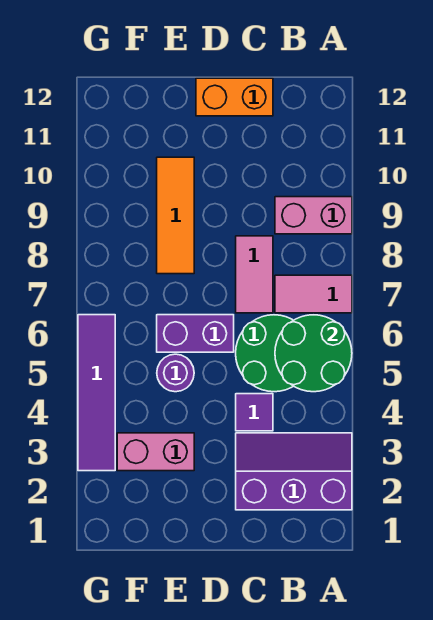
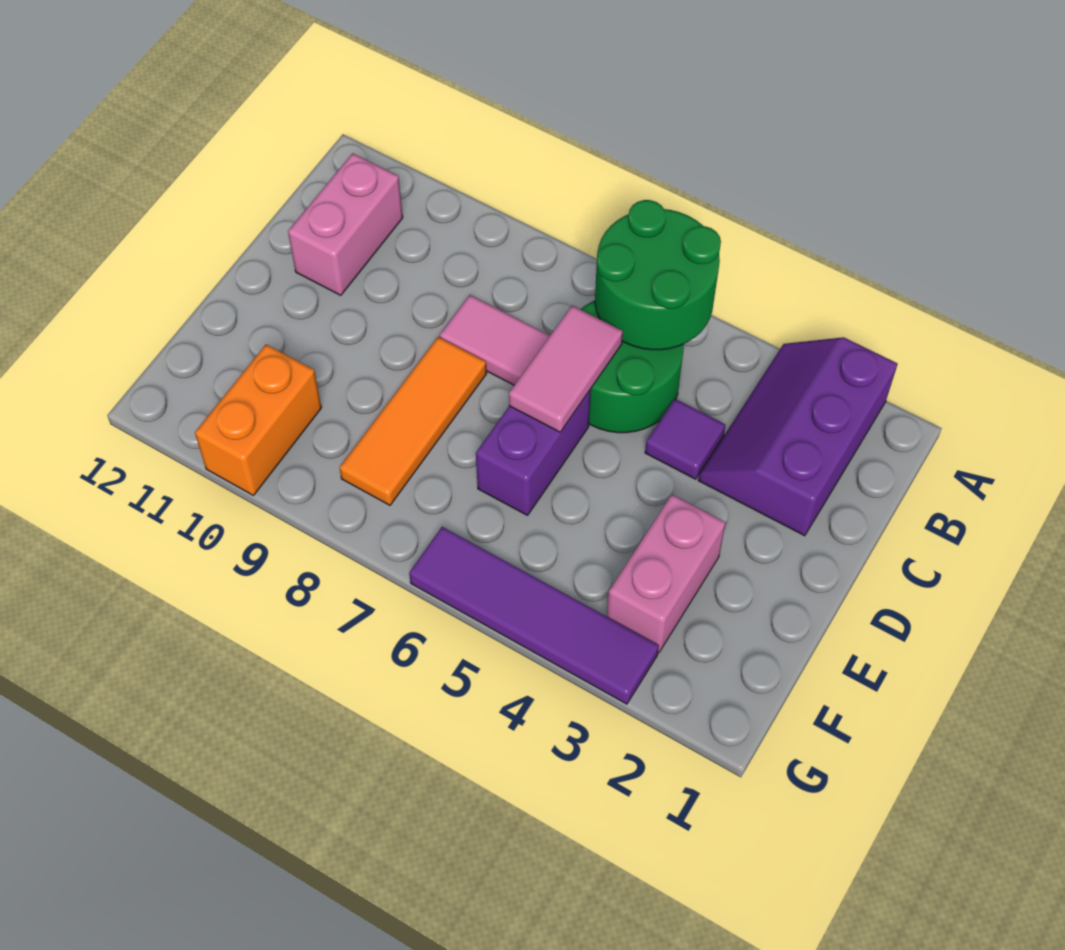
pink 1x2 tile [275,275,352,313] -> pink 1x2 tile moved to [509,306,623,432]
pink 1x2 brick [275,197,352,234] -> pink 1x2 brick moved to [288,153,403,295]
orange 1x2 brick [196,78,273,116] -> orange 1x2 brick moved to [195,344,321,495]
purple 1x1 round brick [157,354,194,392] -> none
orange 1x3 tile [157,157,194,274] -> orange 1x3 tile turned to [340,337,487,505]

